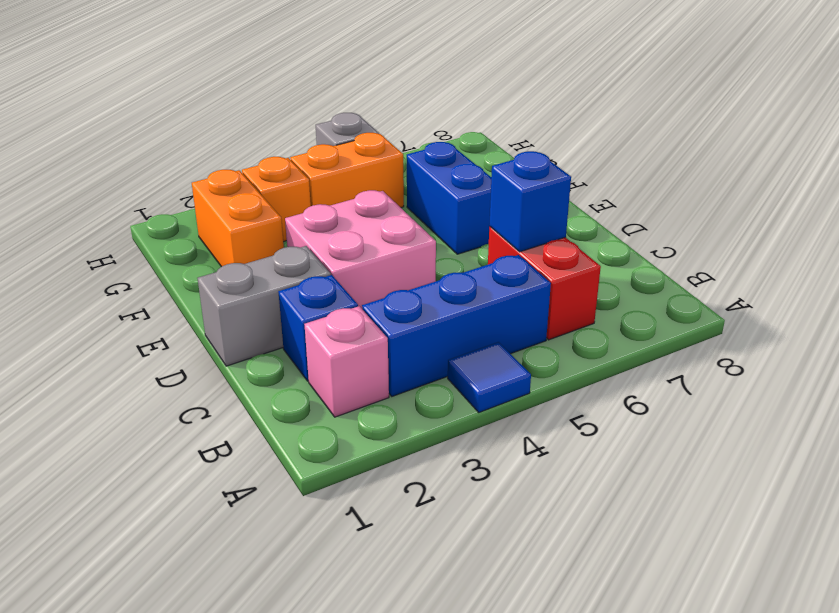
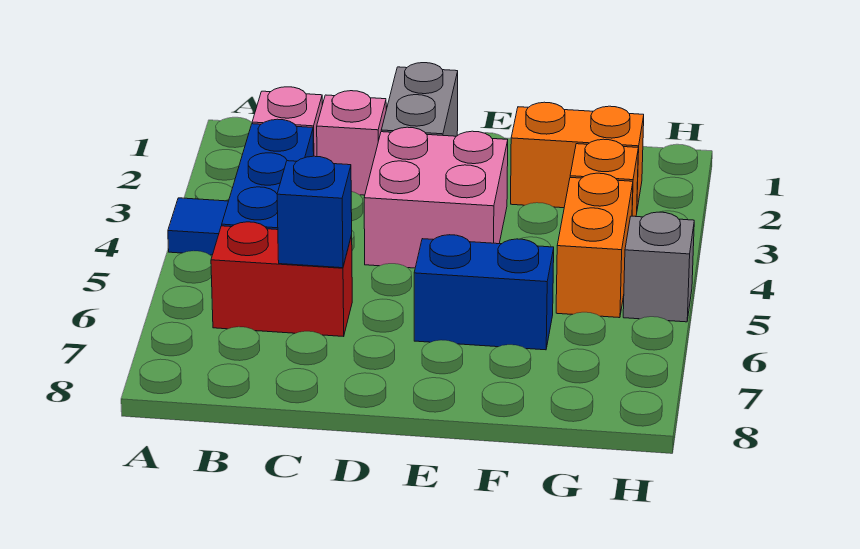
blue 1x1 brick [278,275,358,381] -> pink 1x1 brick [317,91,386,195]

